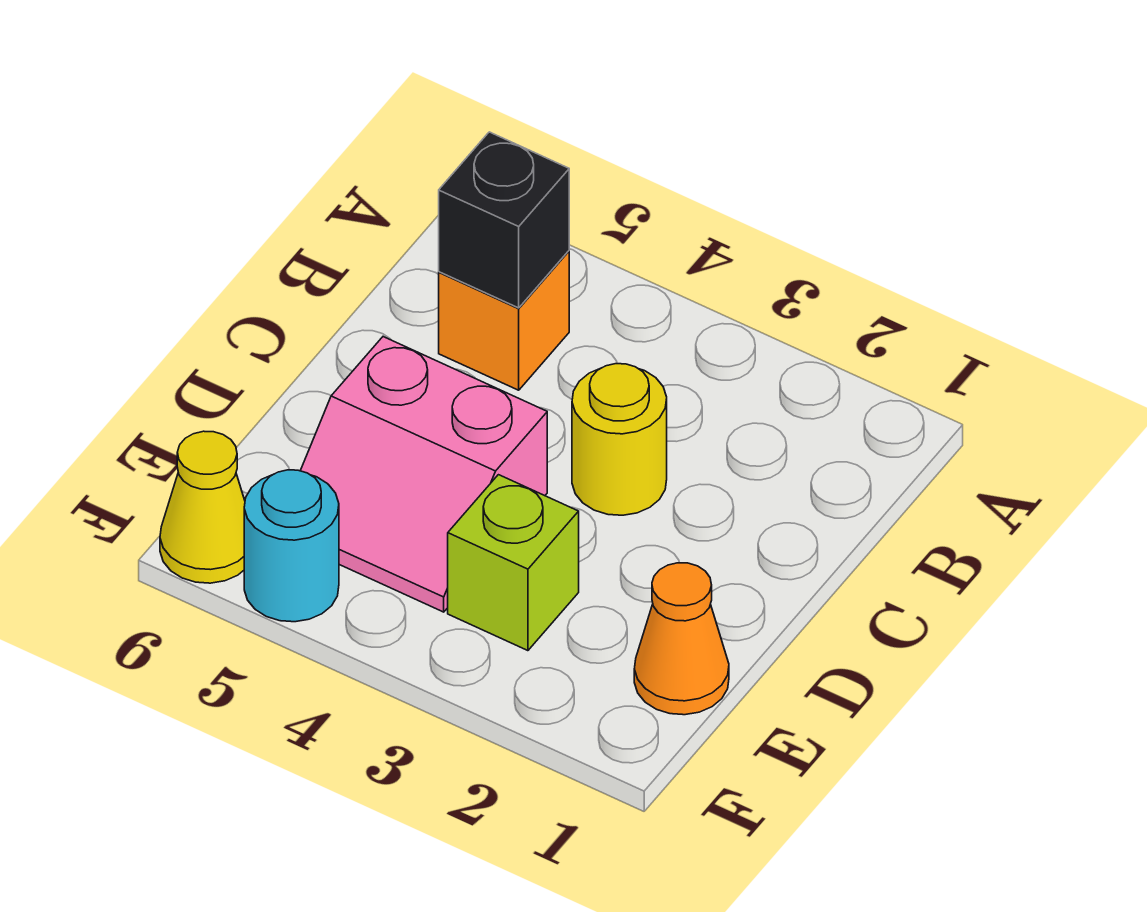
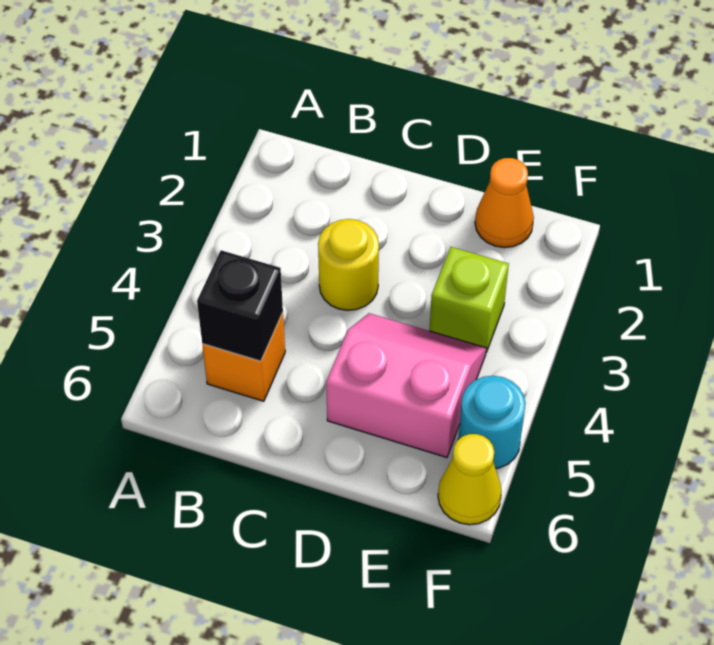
pink 2x2 slope [300,337,547,612] -> pink 2x2 slope turned to [326,313,486,457]

